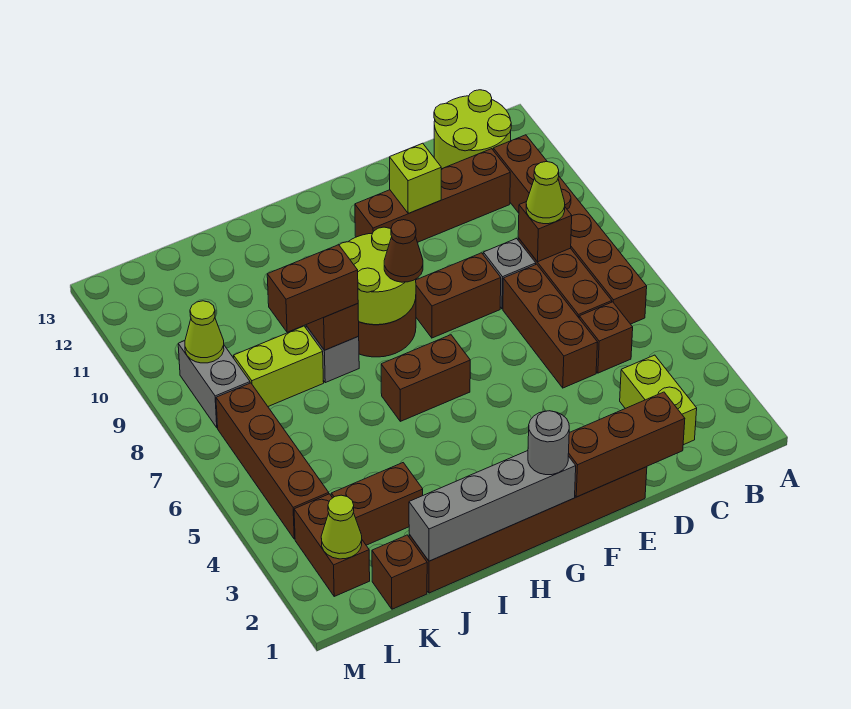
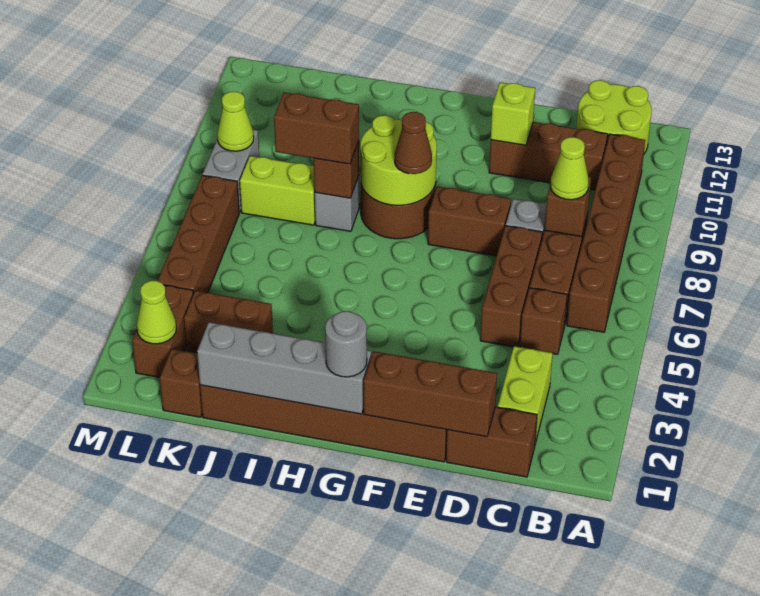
brown 1x4 brick [355,149,510,242] -> brown 1x3 brick [489,122,608,190]
brown 1x2 brick [381,335,470,421] -> brown 1x2 brick moved to [446,407,537,477]

